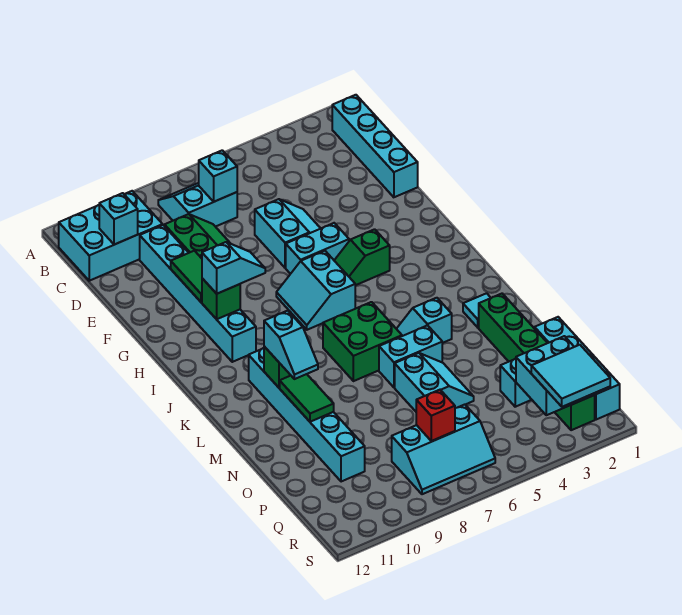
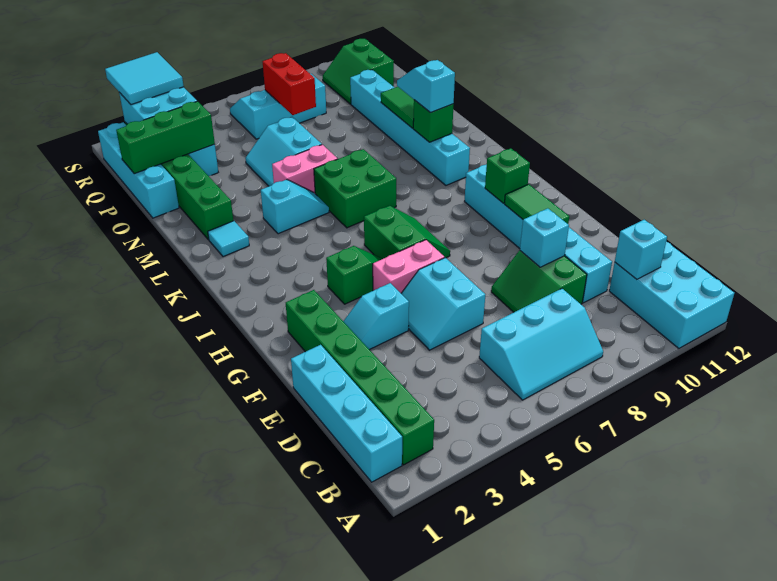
none -> green 1x6 brick [286,290,434,465]
cyan 2x2 slope [158,183,237,227] -> cyan 2x3 slope [479,289,603,400]
cyan 2x3 brick [59,191,163,281] -> cyan 2x3 brick turned to [609,242,734,348]
cyan 1x1 brick [199,150,237,202] -> cyan 1x1 brick moved to [520,208,569,267]
cyan 1x2 brick [286,223,349,274] -> pink 1x2 brick [373,240,444,293]
cyan 2x2 slope [276,251,355,330] -> green 2x2 slope [364,206,450,259]
cyan 1x2 slope [202,242,265,294] -> cyan 1x2 slope moved to [343,283,409,350]
cyan 1x2 brick [379,325,442,387] -> pink 1x2 brick [272,145,338,193]
none -> green 1x3 brick [116,101,215,174]
red 1x1 brick [416,390,455,441] -> red 1x2 brick [263,53,316,115]
none -> green 2x2 slope [323,39,394,104]

